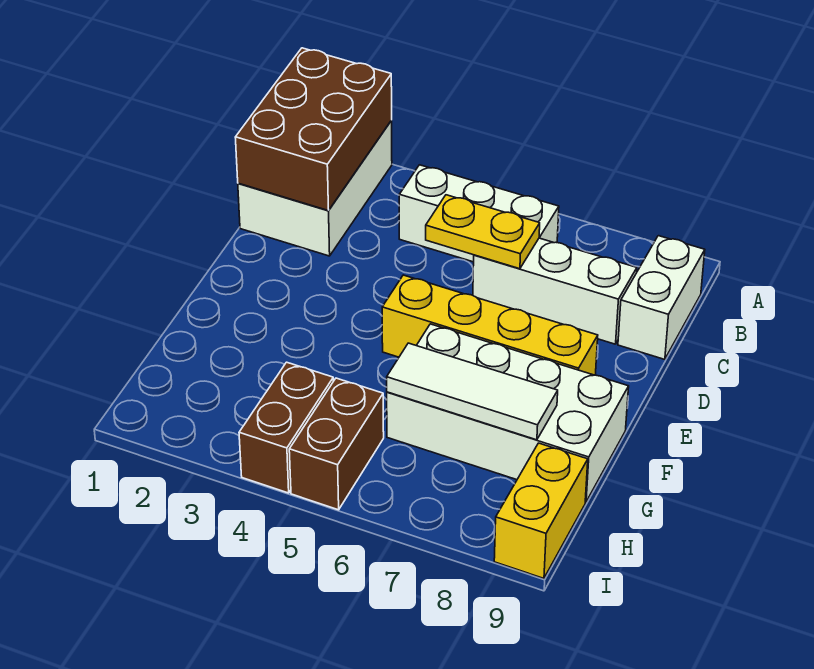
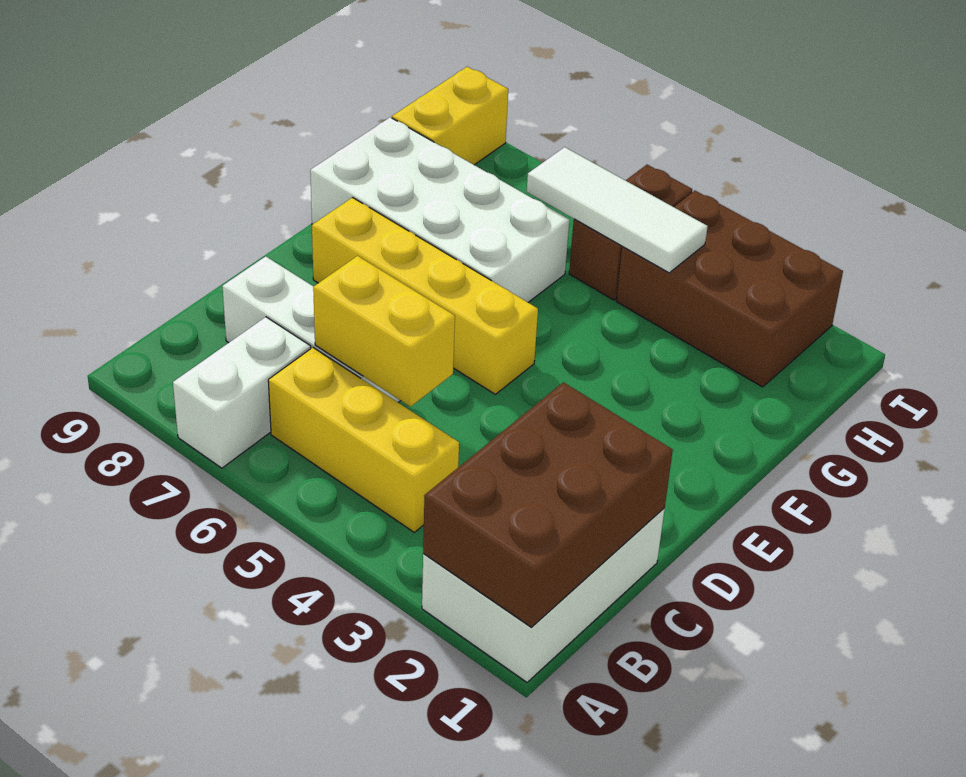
white 1x3 brick [399,165,559,262] -> yellow 1x3 brick [268,347,459,532]
white 1x2 brick [618,236,705,359] -> white 1x2 brick moved to [173,317,311,468]
yellow 1x2 plate [426,195,540,269] -> yellow 1x2 brick [313,256,455,407]
white 1x3 tile [387,343,558,440] -> white 1x3 tile moved to [527,147,708,273]
brown 1x2 brick [239,362,333,493] -> brown 2x3 brick [616,191,843,387]

